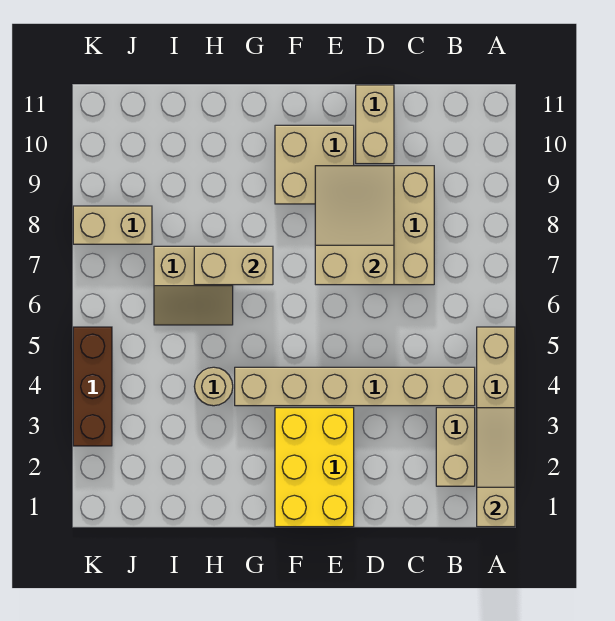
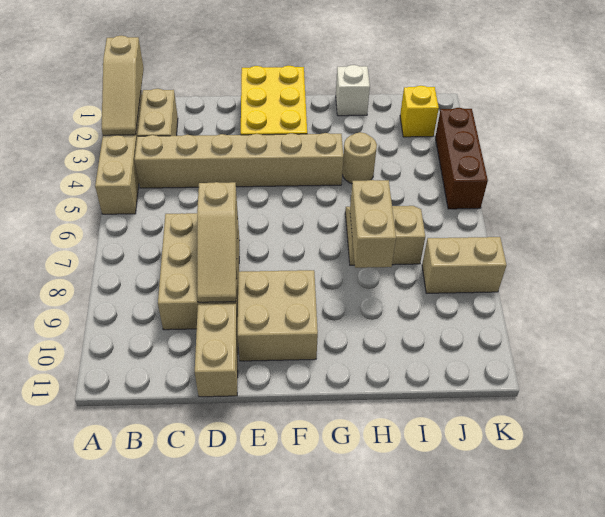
tan 2x3 slope [315,166,394,285] -> tan 1x3 slope [197,182,238,302]
tan 1x2 brick [194,246,273,285] -> tan 1x2 brick turned to [350,180,396,268]
none -> white 1x1 brick [336,65,370,116]
none -> yellow 1x1 brick [400,86,439,137]

